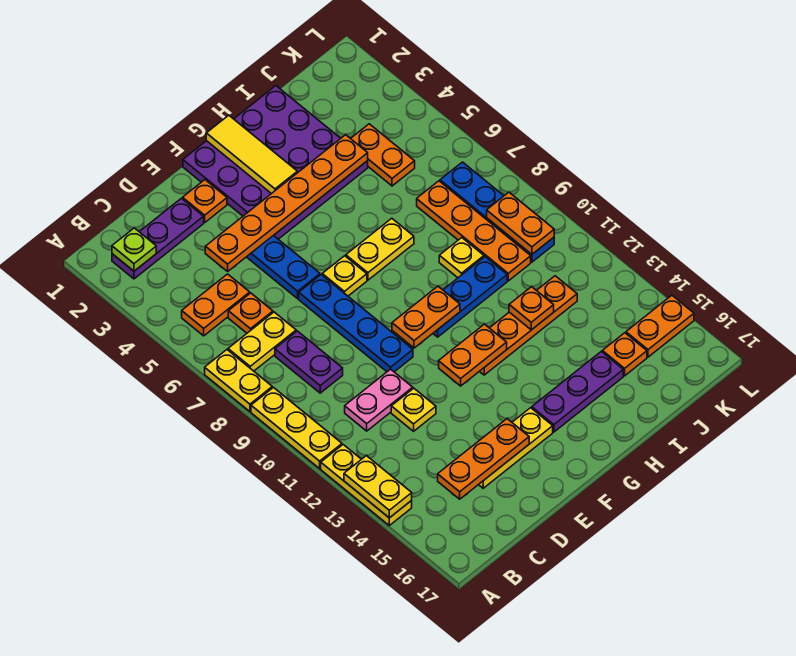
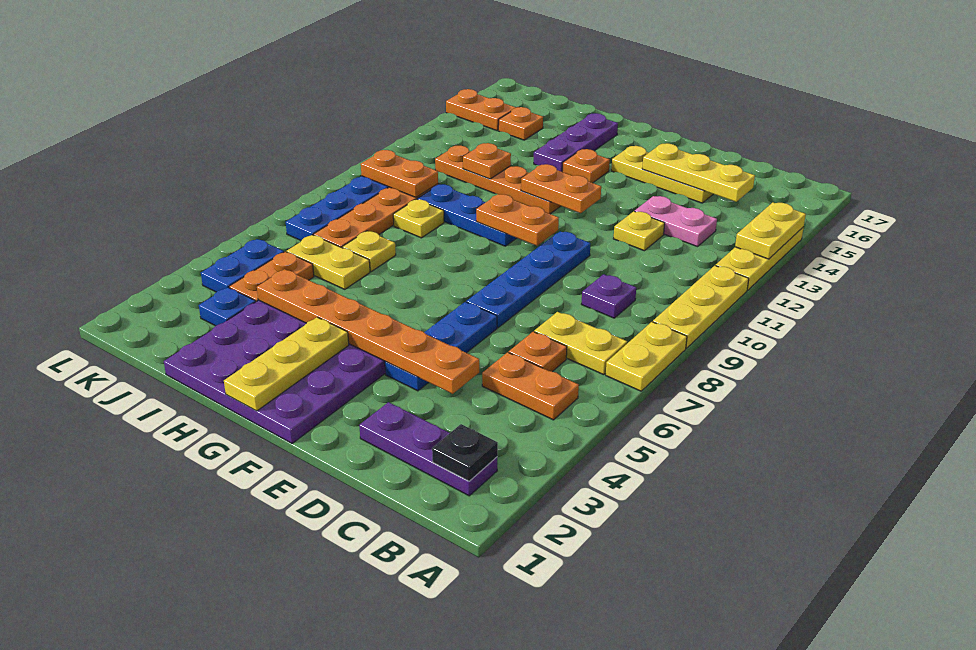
lime 1x1 plate [112,228,156,271] -> black 1x1 plate [432,424,498,481]
purple 1x2 plate [275,331,343,393] -> purple 1x1 plate [582,274,636,318]
pink 1x2 plate [345,369,413,431] -> pink 1x2 plate moved to [635,196,717,247]
orange 1x3 plate [438,419,529,499] -> yellow 1x3 plate [642,143,755,202]
orange 1x1 plate [183,180,227,223] -> orange 1x1 plate moved to [562,149,610,183]
yellow 1x1 plate [322,256,367,296] -> yellow 1x1 plate moved to [342,231,396,271]
yellow 1x3 tile [206,115,297,194] -> yellow 1x3 plate [224,317,349,411]
yellow 1x2 plate [346,218,414,280] -> yellow 1x2 plate moved to [287,235,370,289]
purple 1x3 plate [532,352,623,432] -> purple 1x3 plate turned to [534,113,618,172]
none -> blue 1x1 plate [199,287,256,326]
none -> blue 1x2 plate [201,239,284,292]
orange 1x2 plate [487,192,554,254] -> orange 1x2 plate turned to [361,150,438,197]

